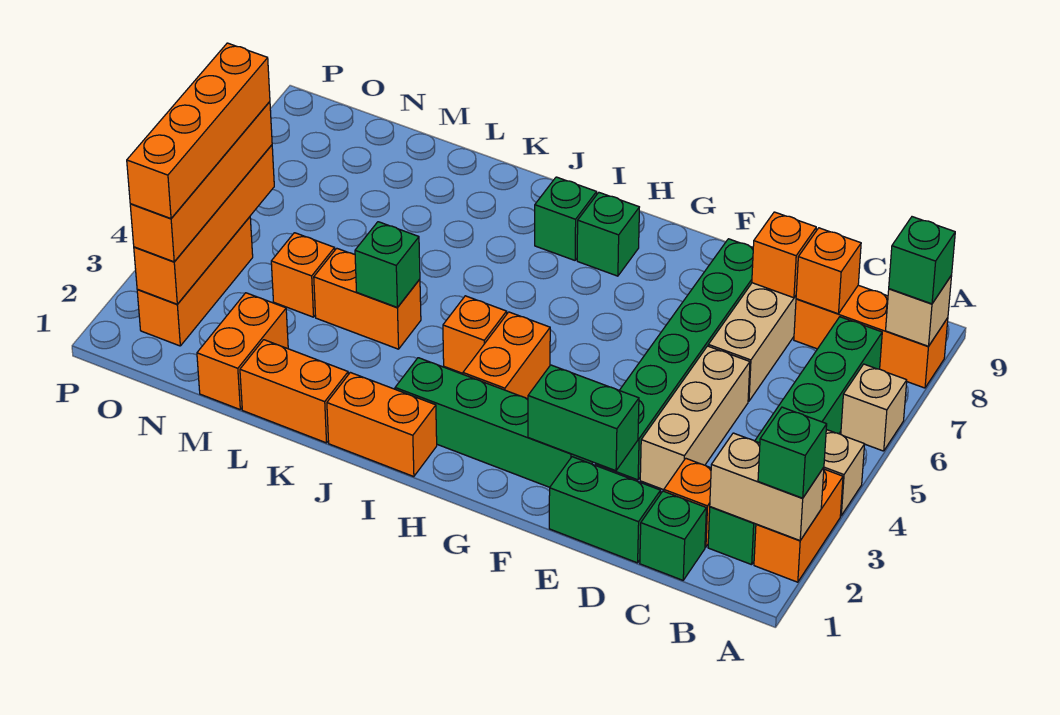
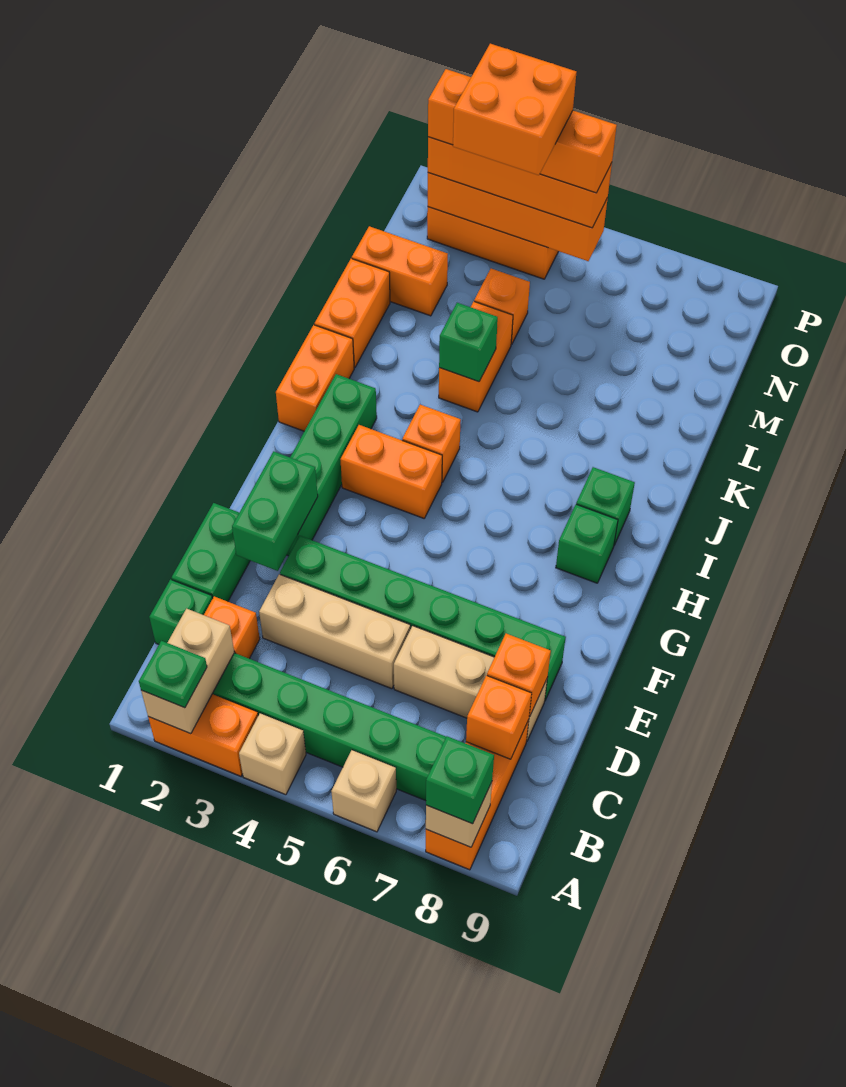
green 1x1 brick [758,407,827,498] -> green 1x1 plate [139,641,207,708]
none -> orange 2x2 brick [453,44,577,175]

